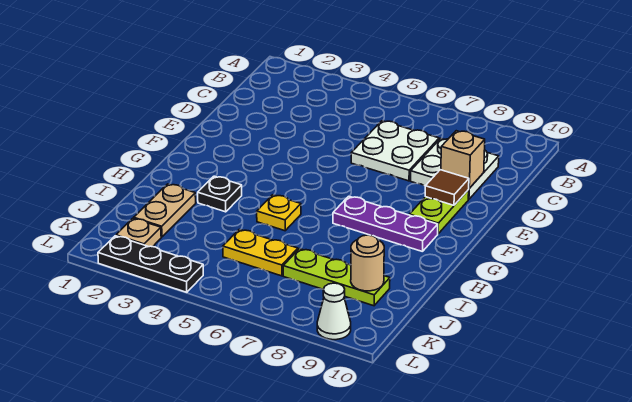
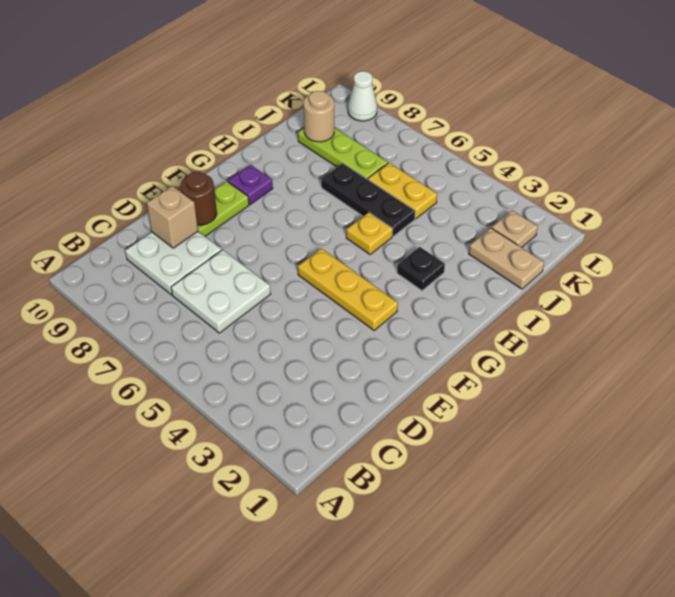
brown 1x1 tile [425,170,469,205] -> brown 1x1 round brick [180,172,217,225]
none -> yellow 1x3 plate [298,248,398,330]
purple 1x3 plate [333,196,438,252] -> purple 1x1 plate [228,165,273,205]
tan 1x2 plate [134,184,196,237] -> tan 1x2 plate turned to [469,228,544,289]
black 1x3 plate [98,236,203,292] -> black 1x3 plate moved to [321,164,415,236]

